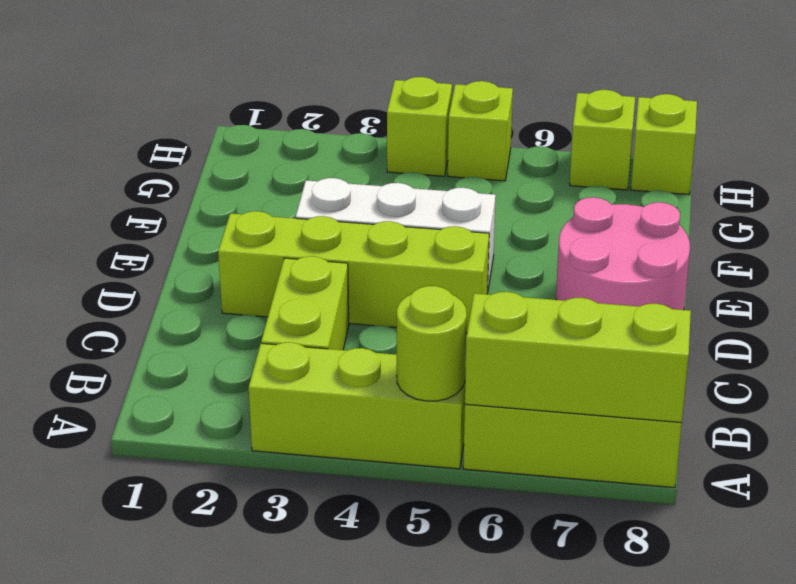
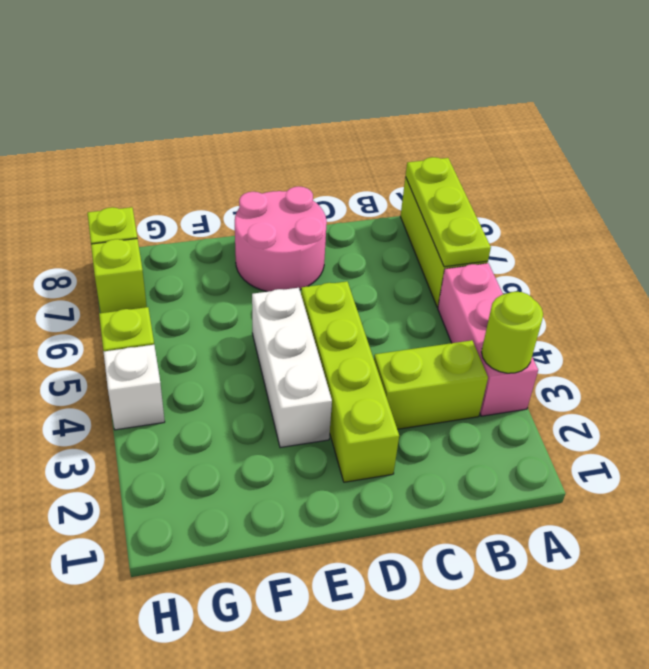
lime 1x3 brick [249,342,466,469] -> pink 1x3 brick [438,263,538,416]
lime 1x1 round brick [397,286,467,401] -> lime 1x1 round brick moved to [482,292,543,373]
lime 1x3 brick [465,292,691,423] -> lime 1x3 plate [406,157,491,267]
lime 1x1 brick [387,77,452,176] -> white 1x1 brick [104,345,165,430]

